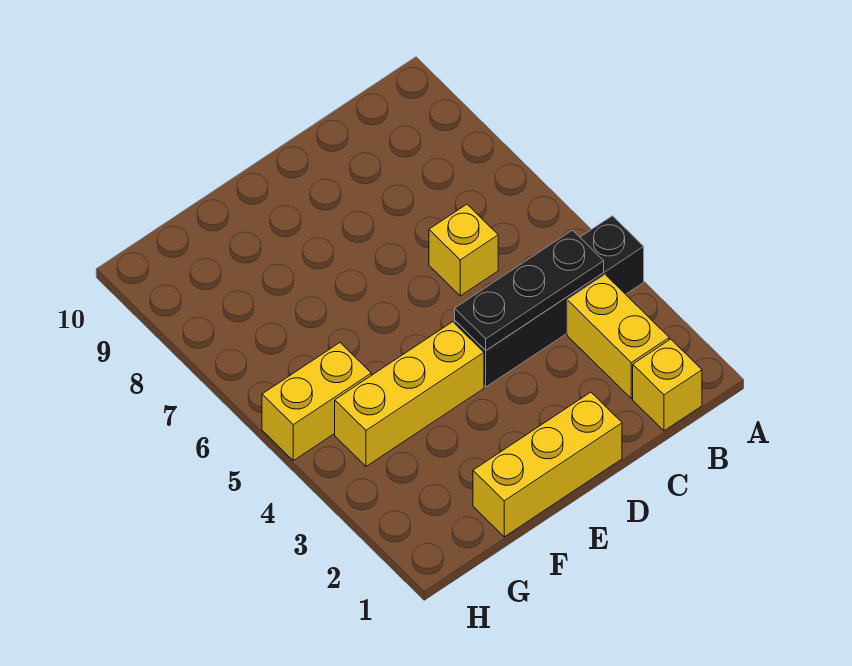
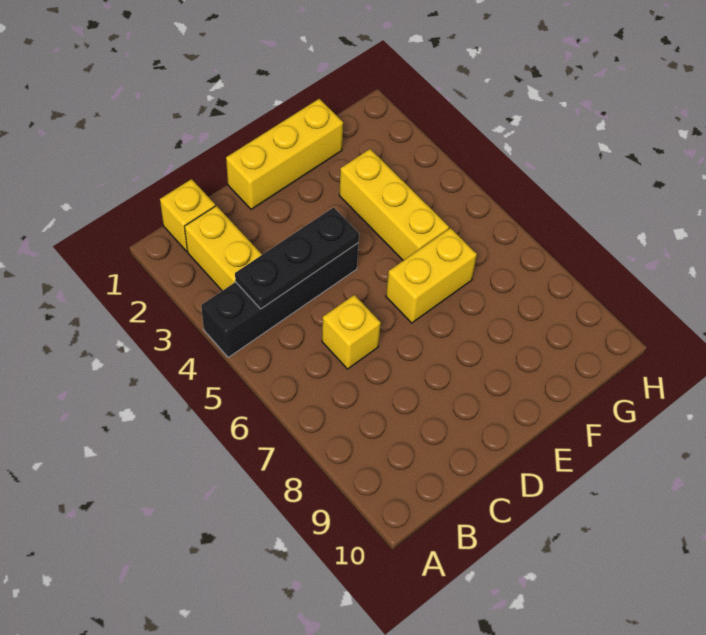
yellow 1x3 brick [335,322,484,466] -> yellow 1x3 brick turned to [339,149,449,260]
yellow 1x2 brick [262,343,371,461] -> yellow 1x2 brick moved to [386,228,477,323]

